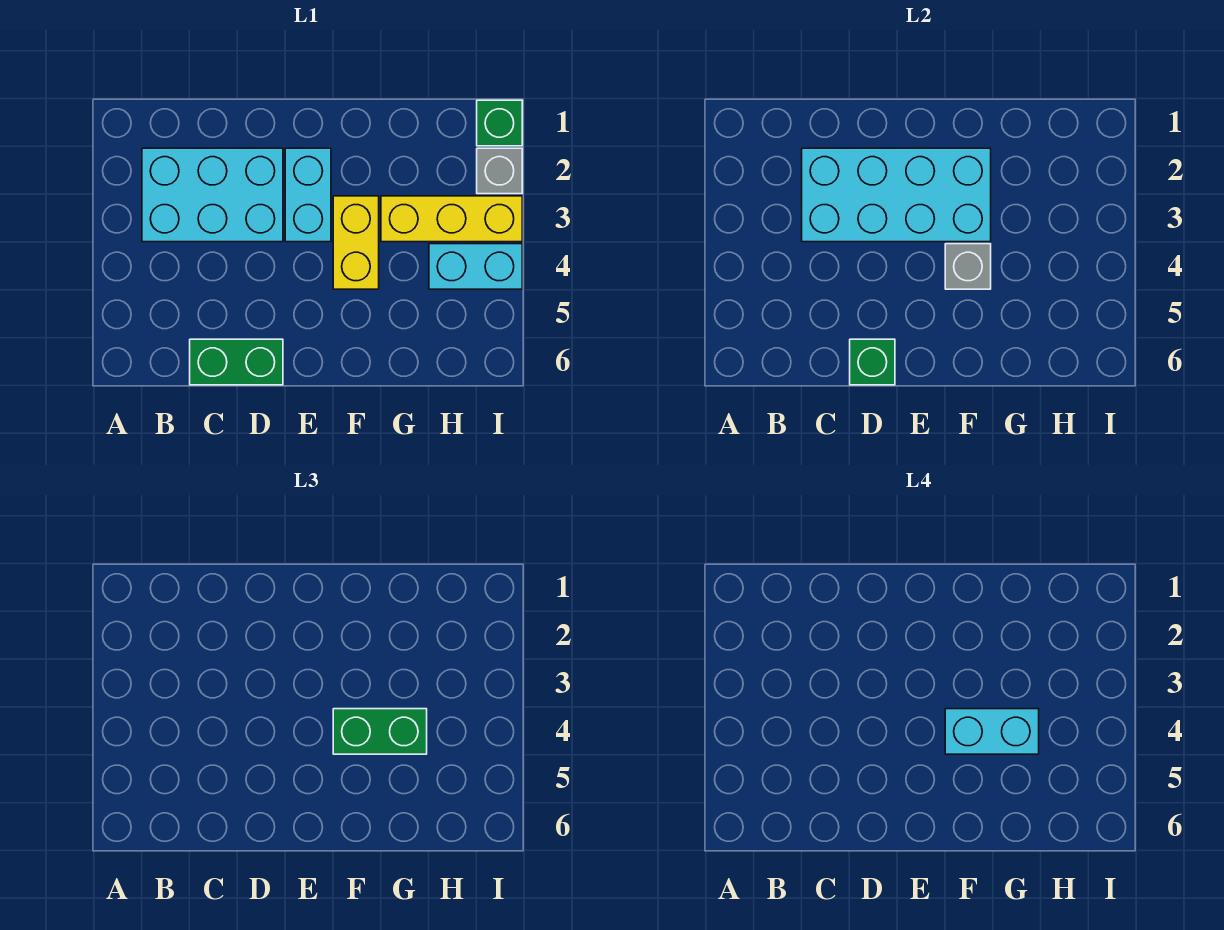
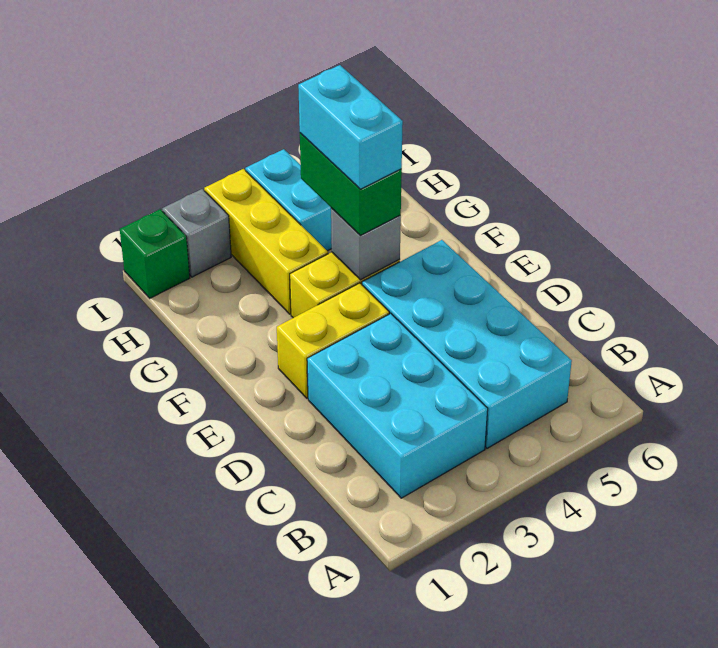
cyan 2x4 brick [802,148,991,242] -> cyan 2x4 brick moved to [362,240,572,448]
green 1x2 brick [190,339,283,385] -> none
green 1x1 brick [850,339,895,385] -> none
cyan 1x2 brick [285,148,331,242] -> yellow 1x2 brick [277,283,389,398]

